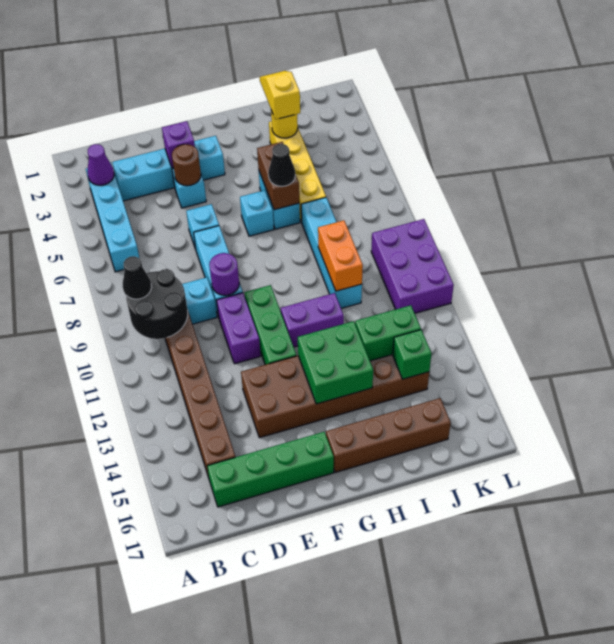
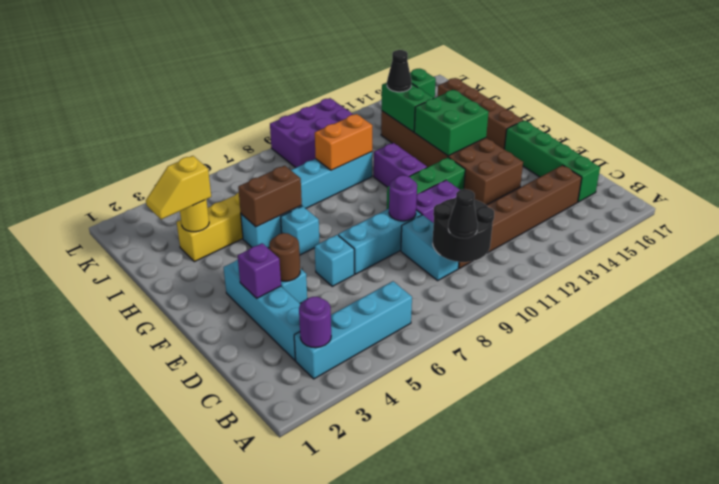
purple 1x1 cone [87,144,114,185] -> purple 1x1 round brick [299,297,331,348]
black 1x1 cone [268,144,295,186] -> black 1x1 cone moved to [387,50,412,92]

